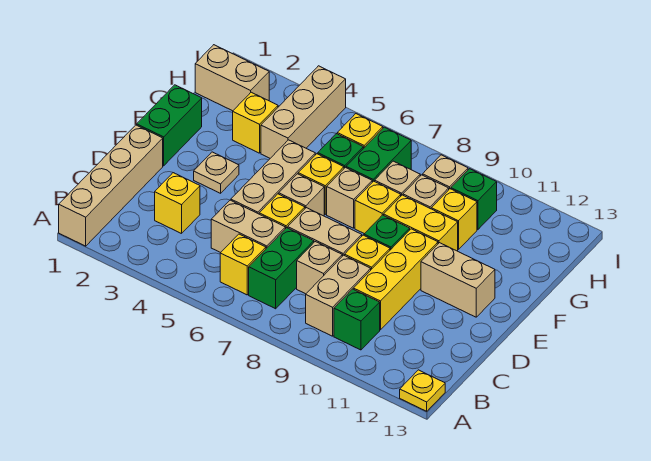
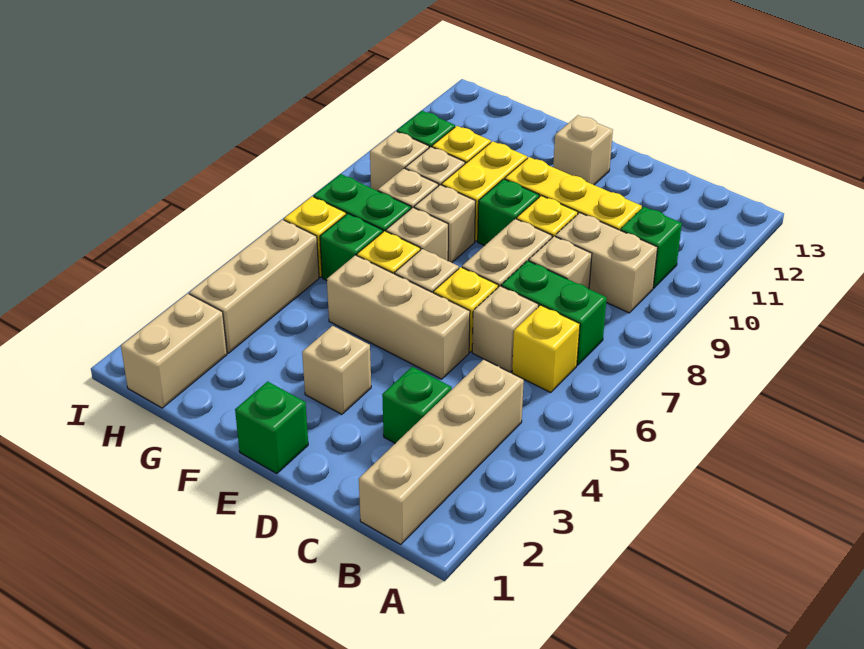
tan 1x4 brick [59,125,163,246] -> tan 1x4 brick turned to [359,359,524,544]
yellow 1x1 plate [400,370,445,411] -> none
yellow 1x1 brick [155,173,200,234] -> green 1x1 brick [382,367,452,443]
tan 1x2 brick [211,200,285,253] -> tan 1x1 brick [472,286,539,372]
green 1x2 brick [137,85,202,166] -> green 1x1 brick [235,381,308,474]
tan 1x1 plate [194,152,239,193] -> tan 1x1 brick [302,326,371,414]
tan 1x2 brick [421,243,495,317] -> tan 1x1 brick [553,115,613,185]
yellow 1x1 brick [355,181,401,234] -> tan 1x1 brick [414,185,476,263]
yellow 1x1 brick [233,92,278,153] -> none
tan 1x3 brick [261,66,346,158] -> tan 1x3 brick turned to [189,220,319,353]

